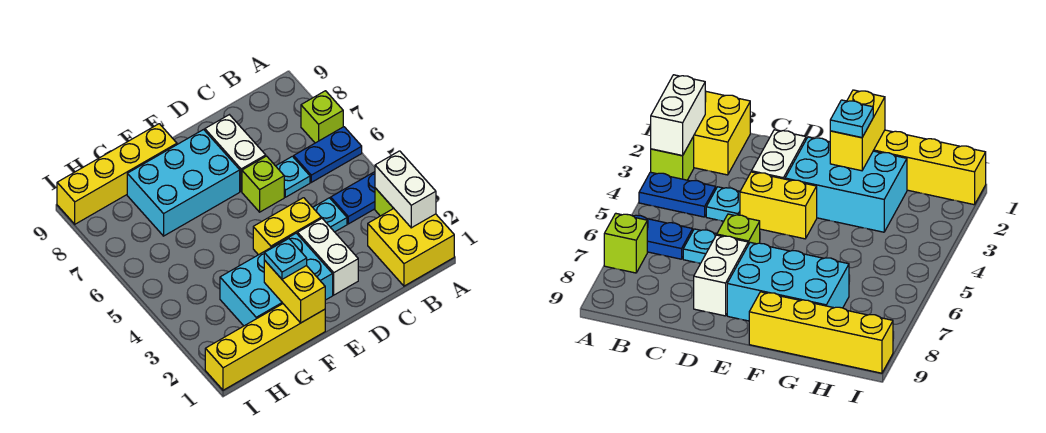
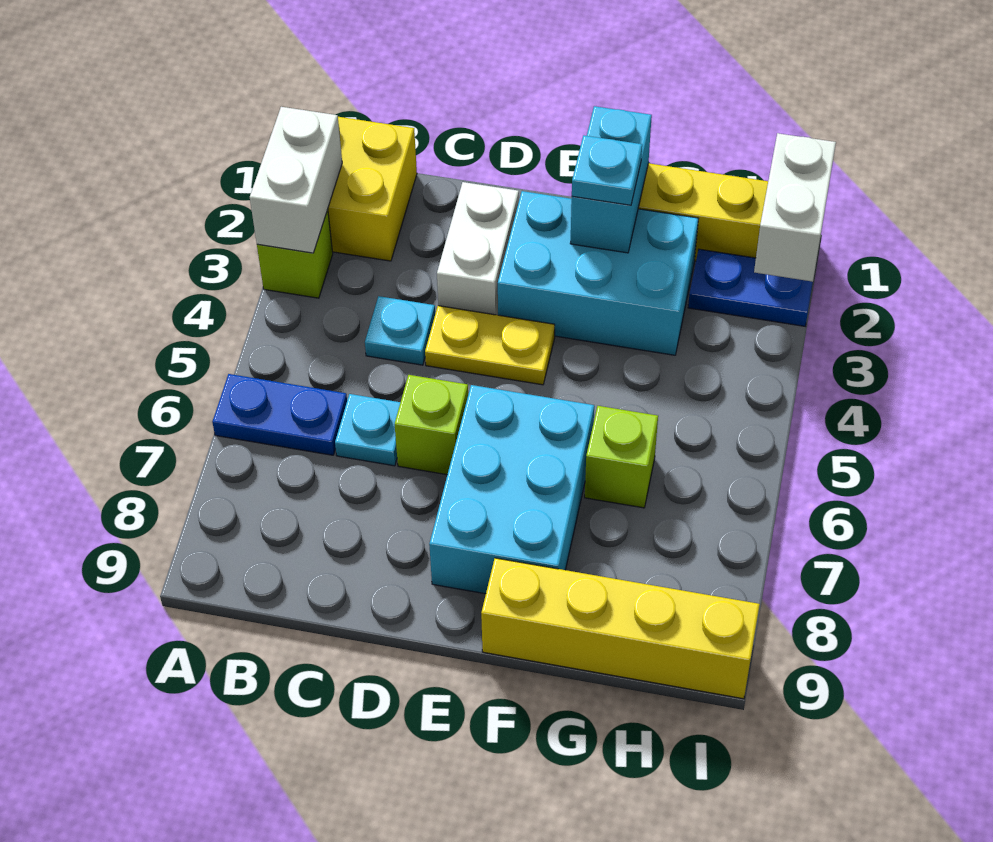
blue 1x2 plate [331,172,375,224] -> blue 1x2 plate moved to [688,249,813,326]
lime 1x1 brick [301,91,343,143] -> lime 1x1 brick moved to [585,406,658,508]
yellow 1x2 brick [253,198,321,255] -> yellow 1x2 plate [425,306,555,385]
white 1x2 brick [205,115,266,191] -> white 1x2 brick moved to [754,133,836,282]
cyan 2x3 brick [127,130,240,236] -> cyan 2x3 brick turned to [429,385,594,594]
yellow 1x2 brick [264,260,325,323] -> cyan 1x2 brick [570,106,652,253]

